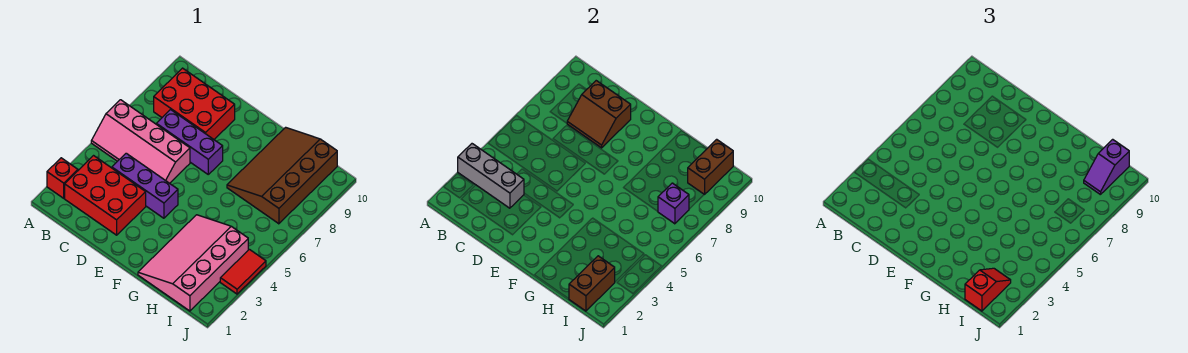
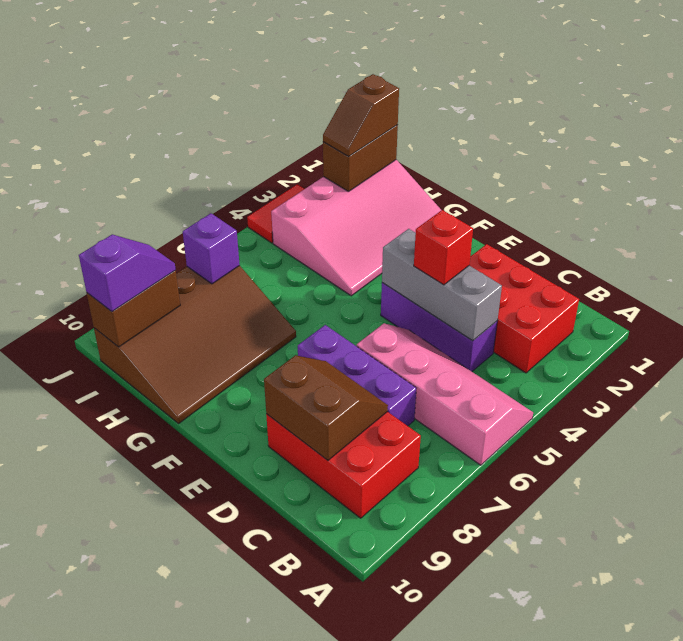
red 1x1 brick [47,158,78,198] -> red 1x1 brick moved to [414,210,473,285]
grey 1x3 brick [458,144,524,208] -> grey 1x3 brick moved to [382,229,502,341]
red 1x2 slope [965,268,1011,311] -> brown 1x2 slope [323,74,399,157]

